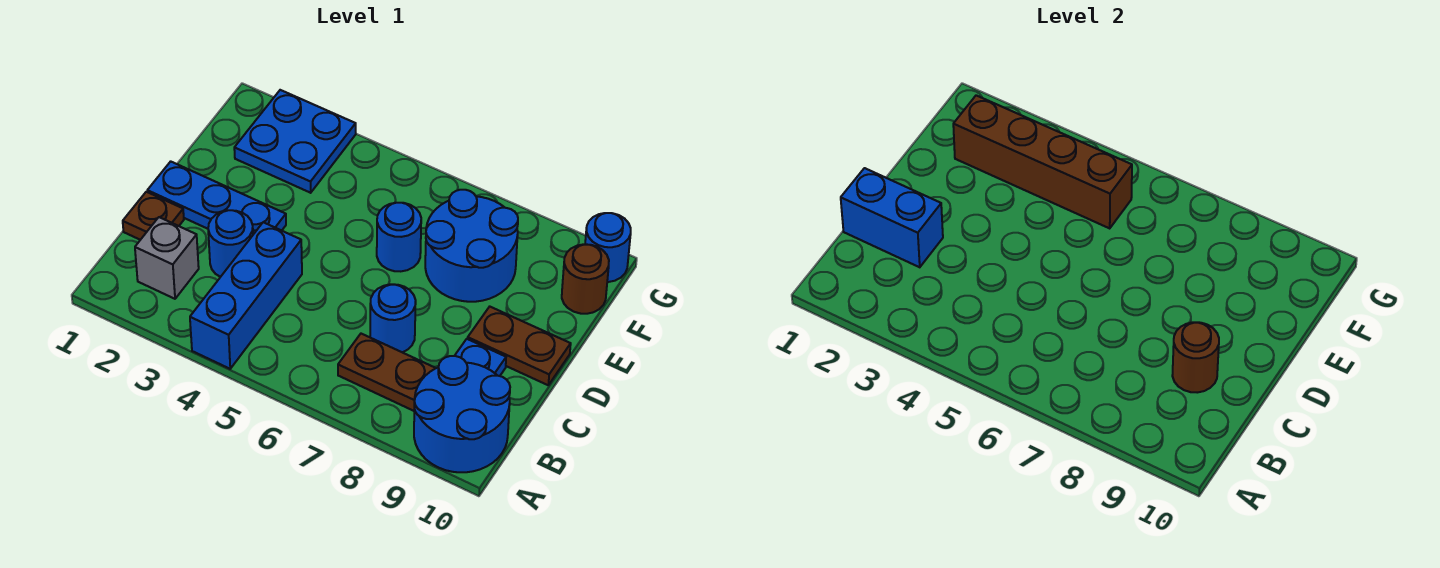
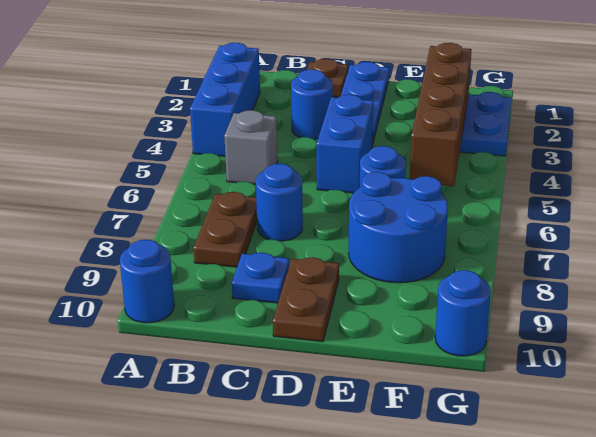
blue 1x3 brick [190,222,302,369] -> blue 1x3 brick turned to [190,43,260,156]
blue 2x2 round brick [414,356,510,472] -> blue 1x1 round brick [120,240,174,323]
grey 1x1 brick [135,217,199,299] -> grey 1x1 brick moved to [224,110,278,184]
blue 1x2 brick [841,168,943,267] -> blue 1x2 brick moved to [317,95,373,193]
brown 1x1 round brick [1172,322,1219,393] -> none
brown 1x1 round brick [562,244,609,314] -> none

